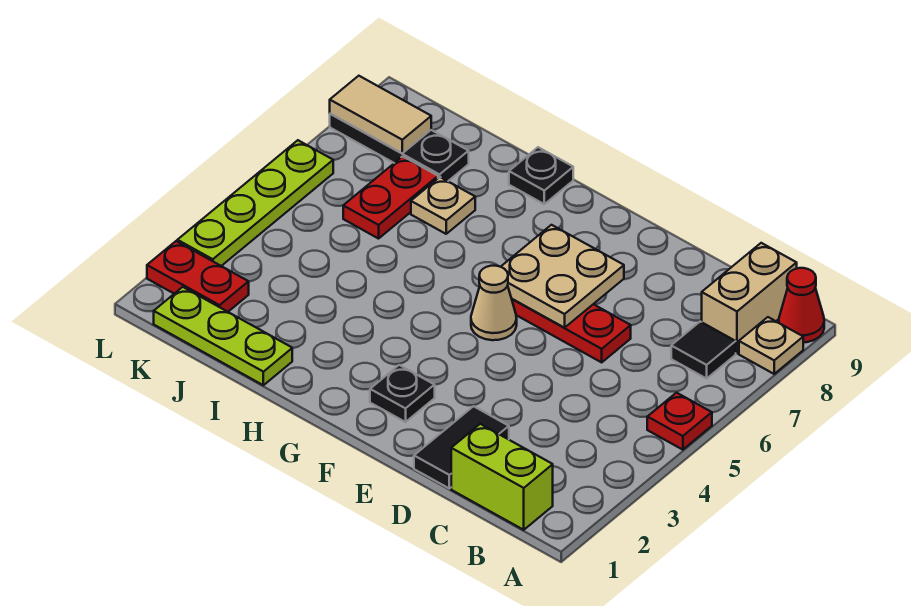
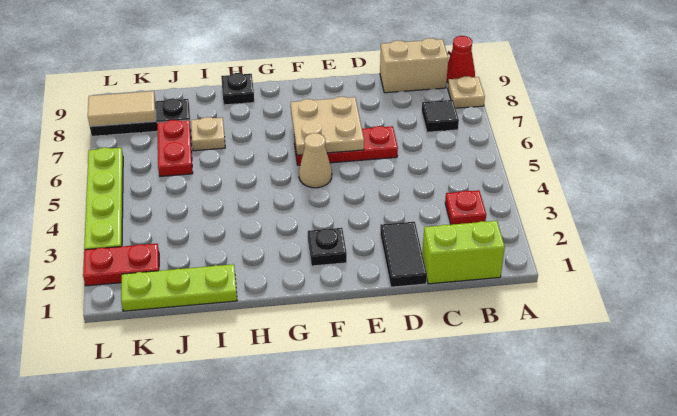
red 1x1 plate [647,393,712,450] -> red 1x1 plate moved to [445,190,486,225]
tan 1x2 brick [702,243,797,353] -> tan 1x2 brick turned to [380,38,448,93]

